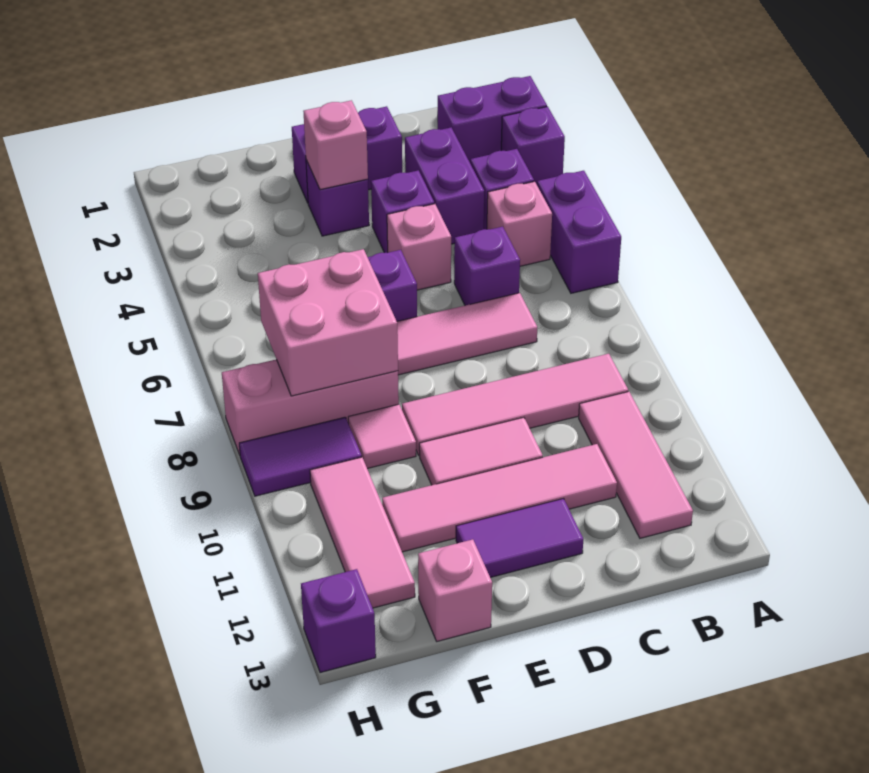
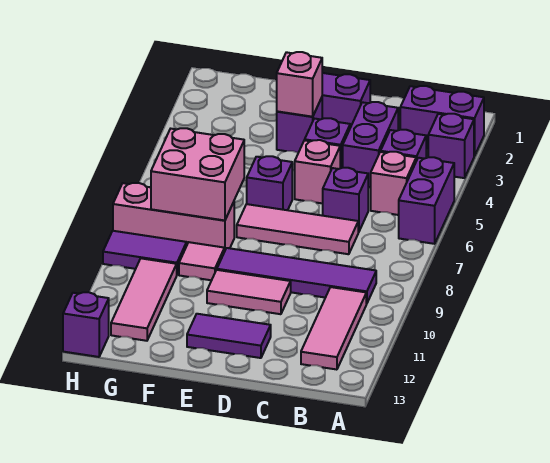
pink 1x4 tile [402,354,628,456] -> purple 1x4 tile [217,248,376,304]
pink 1x4 tile [382,444,617,552] -> none
pink 1x1 brick [418,539,492,641] -> none

